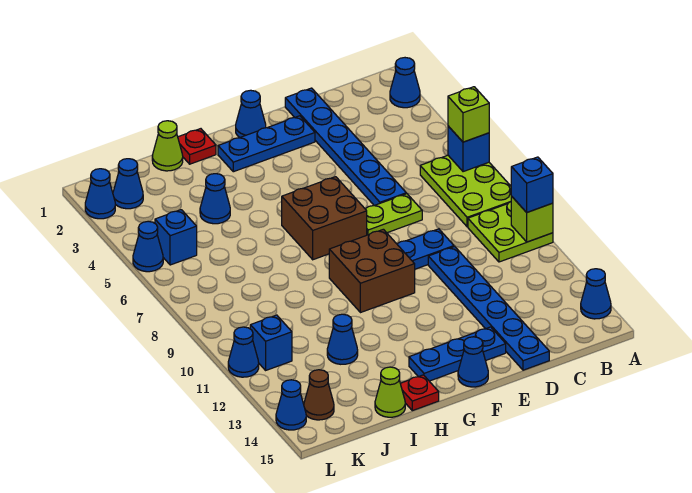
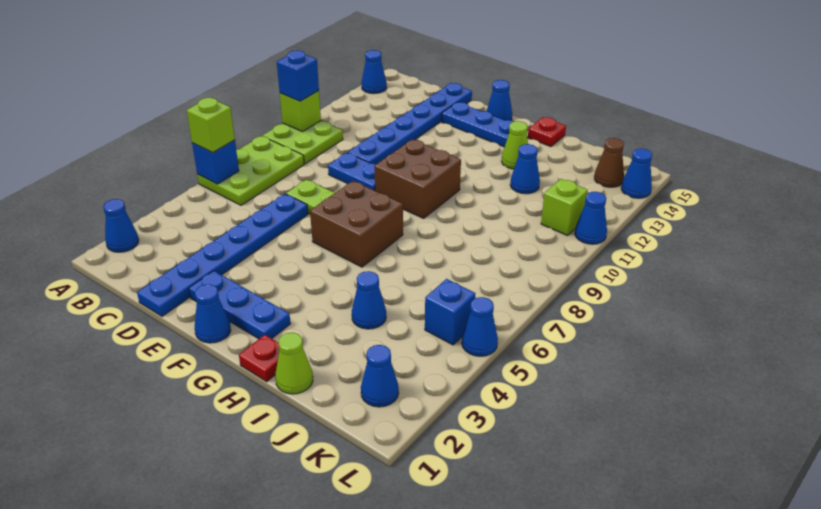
lime 1x1 cone [375,367,405,417] -> lime 1x1 cone moved to [502,121,528,169]
blue 1x1 brick [250,315,292,370] -> lime 1x1 brick [541,179,588,236]
blue 1x1 cone [85,169,115,219] -> none

